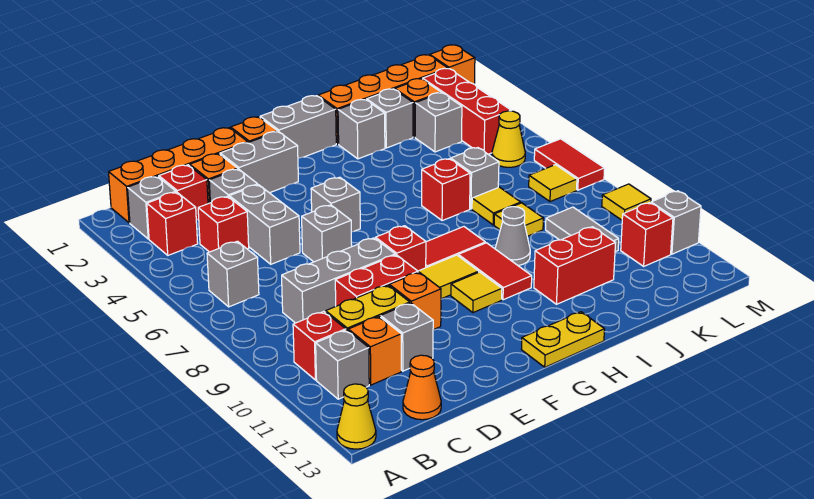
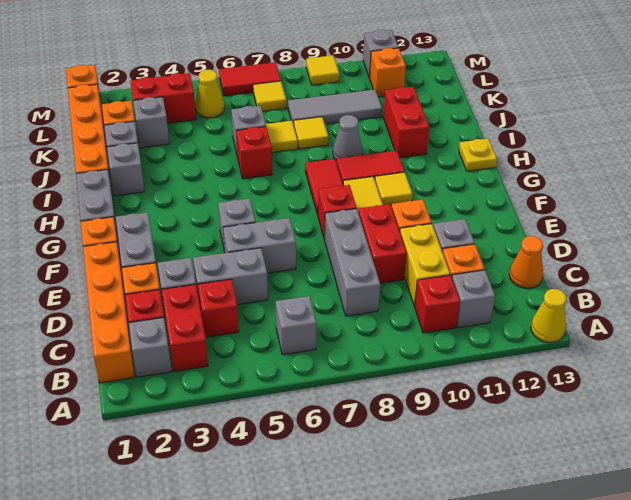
red 1x1 brick [147,192,198,255] -> red 1x2 brick [162,284,208,371]
grey 1x1 brick [302,205,352,262] -> grey 1x2 brick [223,218,296,273]
yellow 1x2 plate [521,312,605,367] -> yellow 1x1 plate [459,138,497,171]
grey 1x2 tile [546,207,619,252] -> grey 1x3 tile [288,89,382,125]
red 1x3 brick [423,68,511,154] -> red 1x2 brick [130,73,196,123]
red 1x1 brick [621,203,673,266] -> orange 1x1 brick [370,48,406,97]

